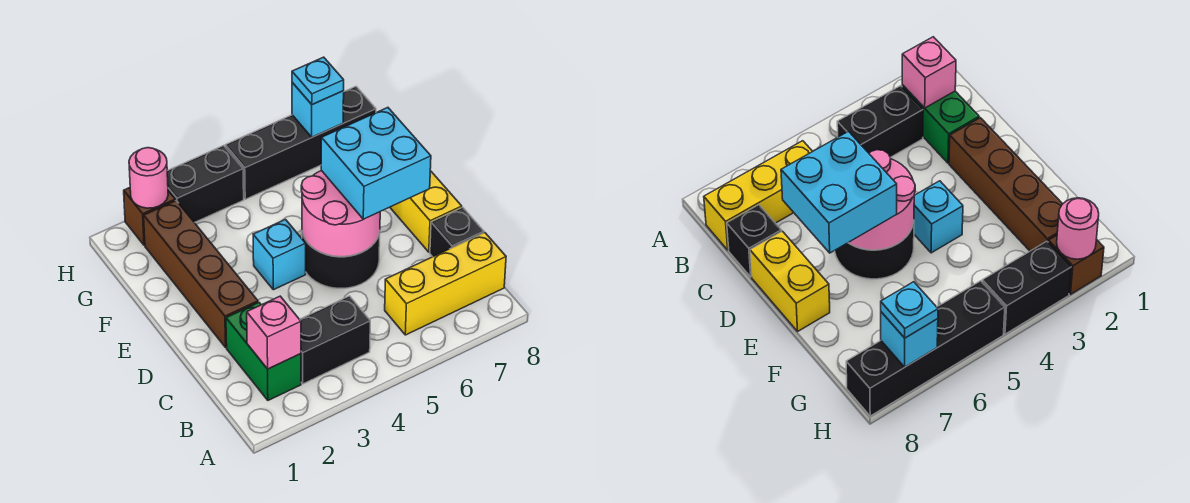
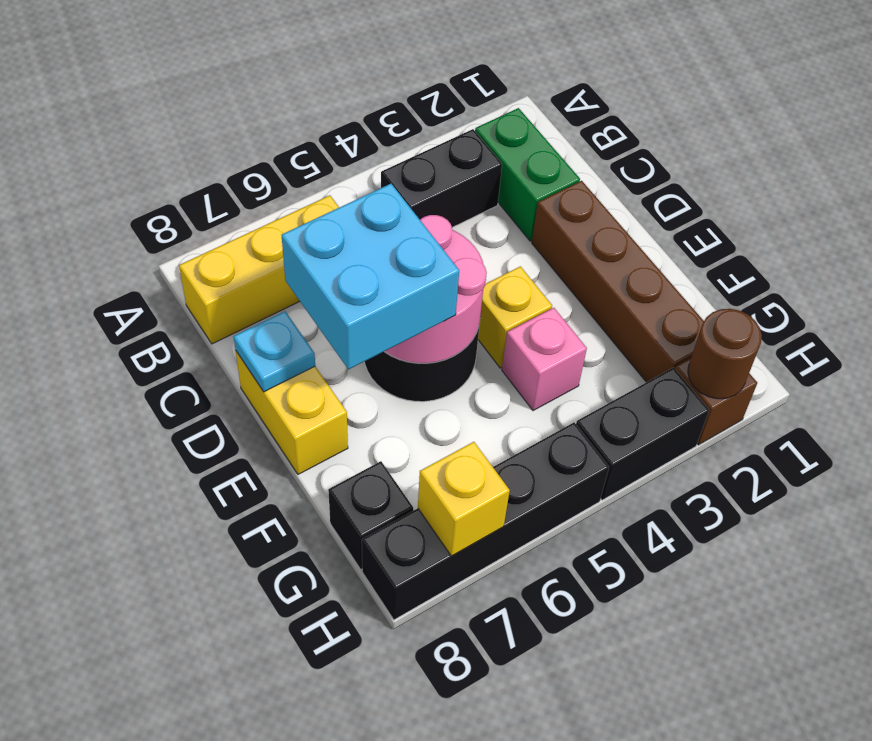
pink 1x1 brick [247,296,301,369] -> pink 1x1 brick moved to [502,308,587,411]
black 1x1 brick [430,207,484,257] -> black 1x1 brick moved to [328,461,413,569]
cyan 1x1 brick [253,220,306,290] -> yellow 1x1 brick [478,266,552,368]
pink 1x1 round brick [129,148,168,208] -> brown 1x1 round brick [688,309,762,399]
cyan 1x1 brick [292,82,344,137] -> yellow 1x1 brick [418,442,510,556]
cyan 1x1 plate [292,57,344,105] -> cyan 1x1 plate moved to [234,311,315,392]

